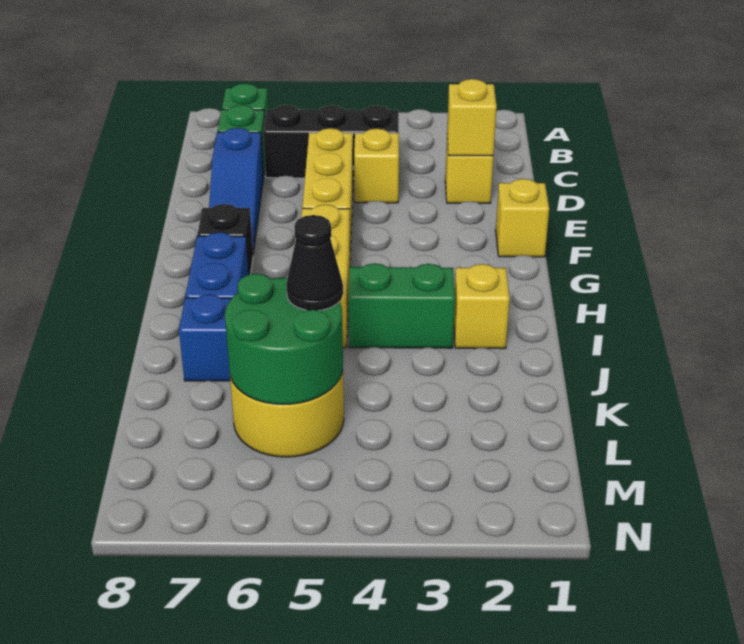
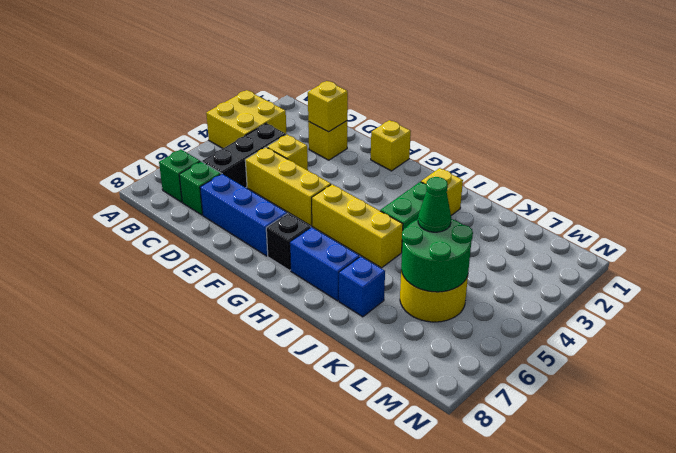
none -> yellow 2x2 brick [206,90,287,149]
blue 1x3 slope [209,128,264,254] -> blue 1x3 brick [200,174,287,256]
black 1x1 cone [286,215,343,310] -> green 1x1 cone [418,177,451,232]

